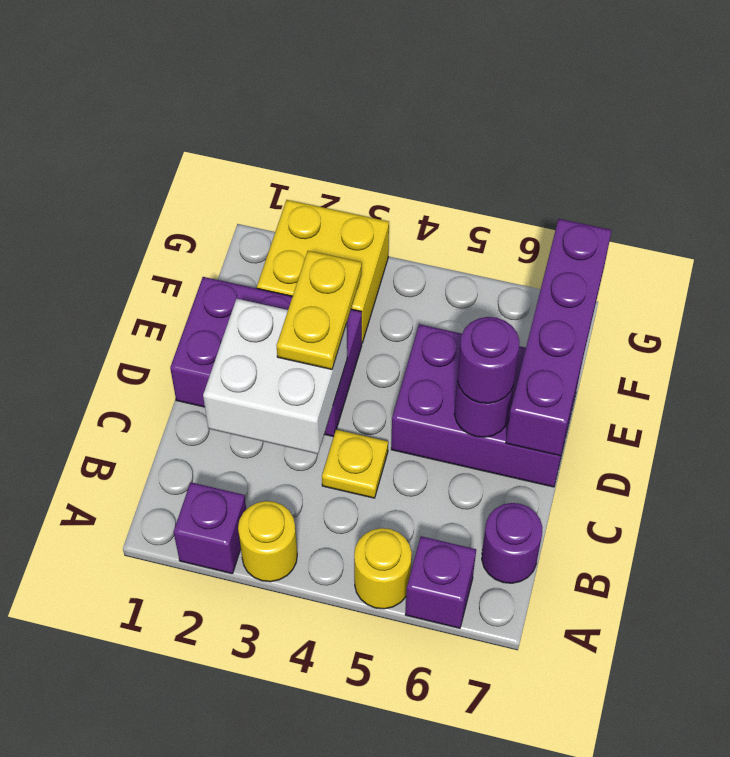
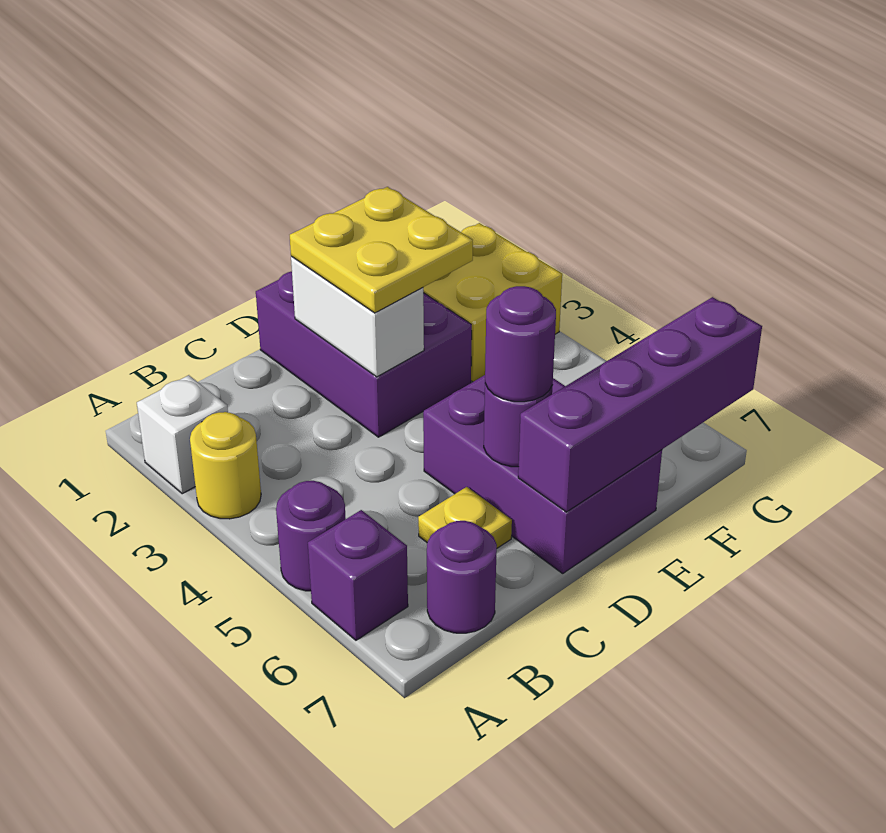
purple 1x1 brick [173,482,246,574] -> white 1x1 brick [137,375,228,494]
yellow 1x1 round brick [354,528,412,609] -> purple 1x1 round brick [276,481,346,591]
white 2x2 brick [203,299,347,454] -> white 1x2 brick [291,256,424,377]
yellow 1x1 plate [322,429,388,498] -> yellow 1x1 plate moved to [418,487,512,548]
yellow 1x2 plate [277,251,362,369] -> yellow 2x2 plate [290,187,473,313]

